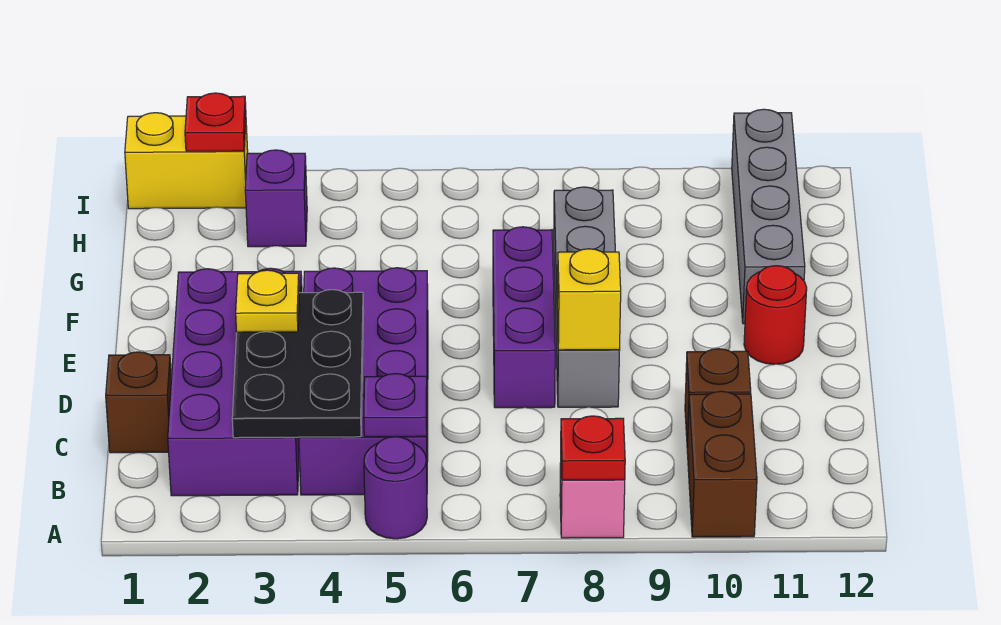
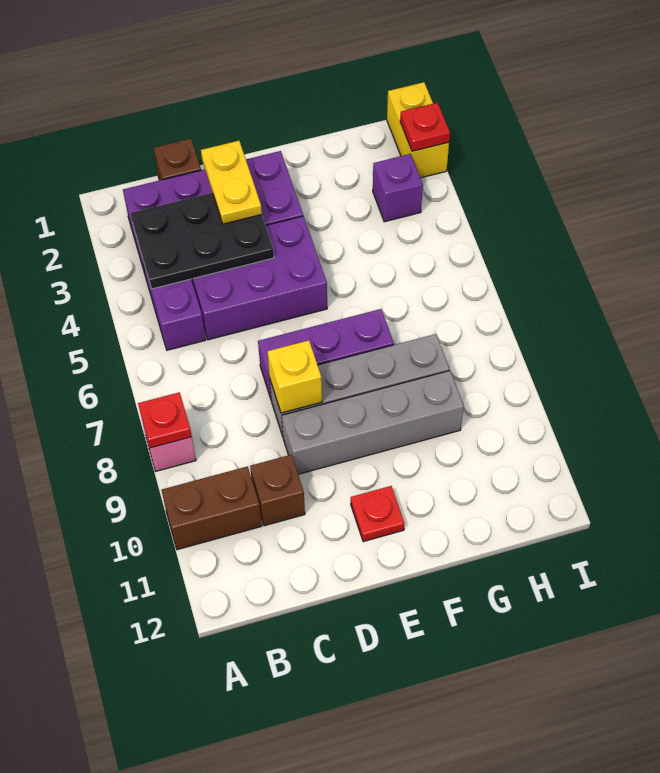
purple 1x1 round brick [364,437,427,539] -> none
purple 1x1 plate [364,374,427,437] -> none
yellow 1x1 plate [236,270,299,332] -> yellow 1x2 plate [201,141,262,224]
red 1x1 round brick [744,266,807,364] -> red 1x1 plate [351,486,405,542]
grey 1x4 brick [732,109,805,324] -> grey 1x4 brick moved to [282,371,464,474]

